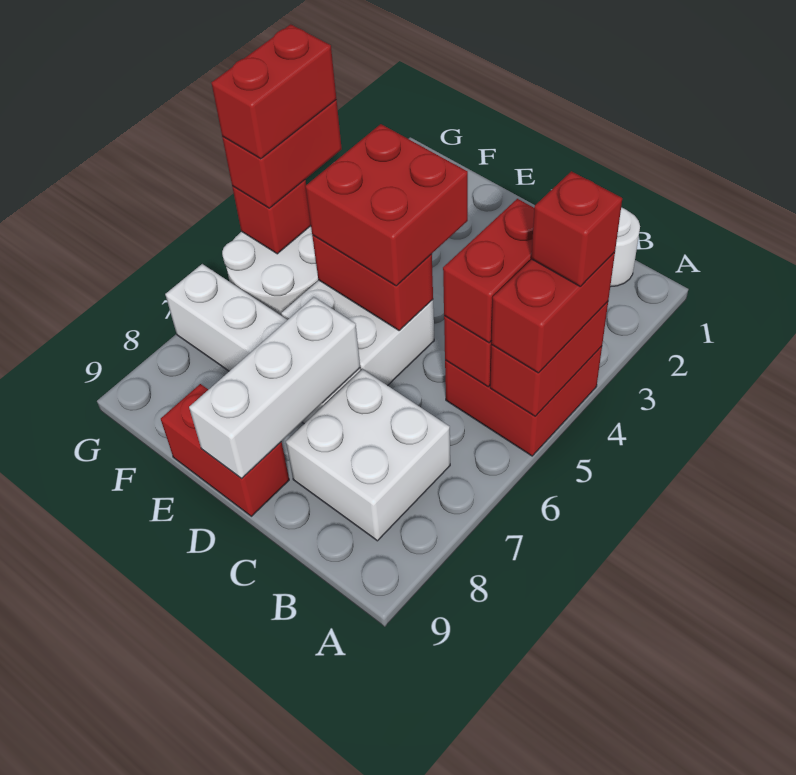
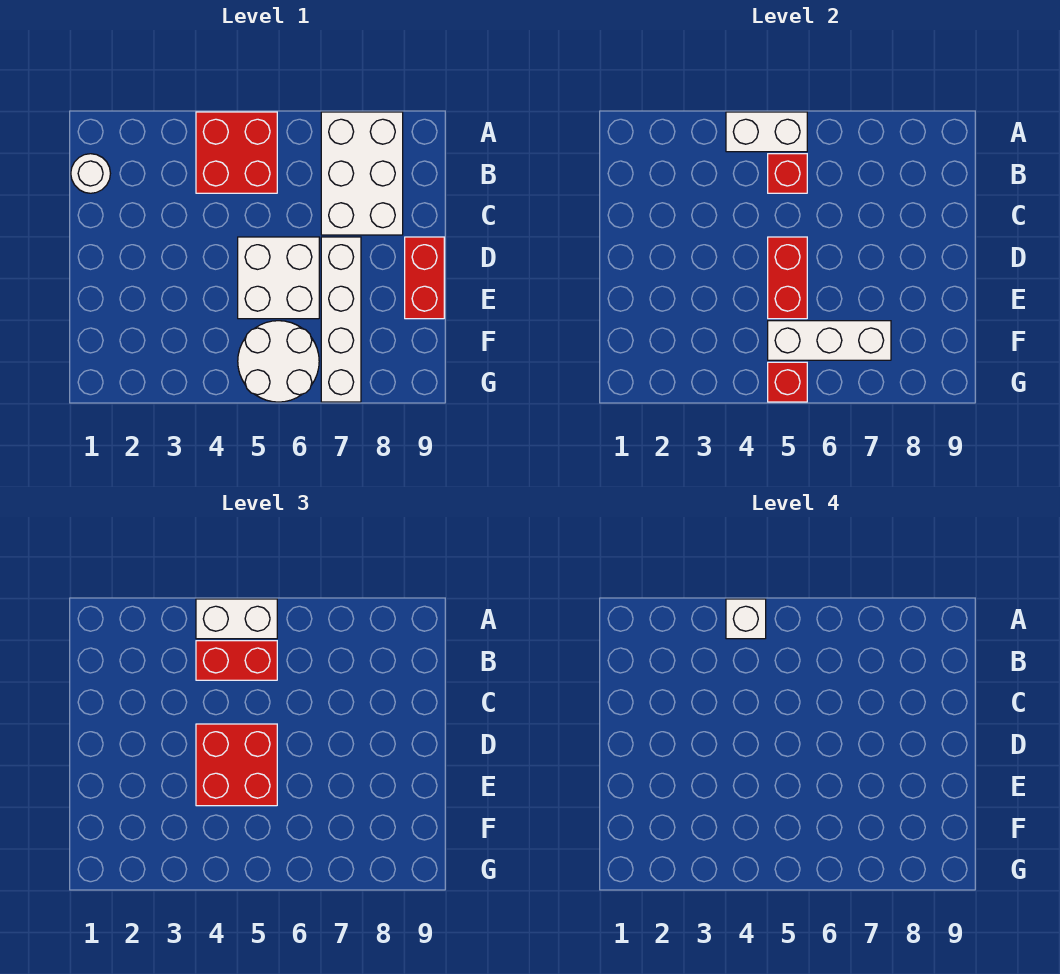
red 1x2 brick [490,302,608,416] -> white 1x2 brick [726,112,807,152]
red 1x2 brick [492,252,615,373] -> white 1x2 brick [196,599,277,639]
red 1x1 brick [531,171,622,287] -> white 1x1 brick [726,599,766,639]
white 2x2 brick [286,369,450,541] -> white 2x3 brick [321,112,403,235]
white 1x3 brick [189,297,360,479] -> white 1x3 brick moved to [768,321,891,360]
red 1x2 brick [222,100,342,208] -> none
red 1x2 brick [212,24,336,159] -> none

